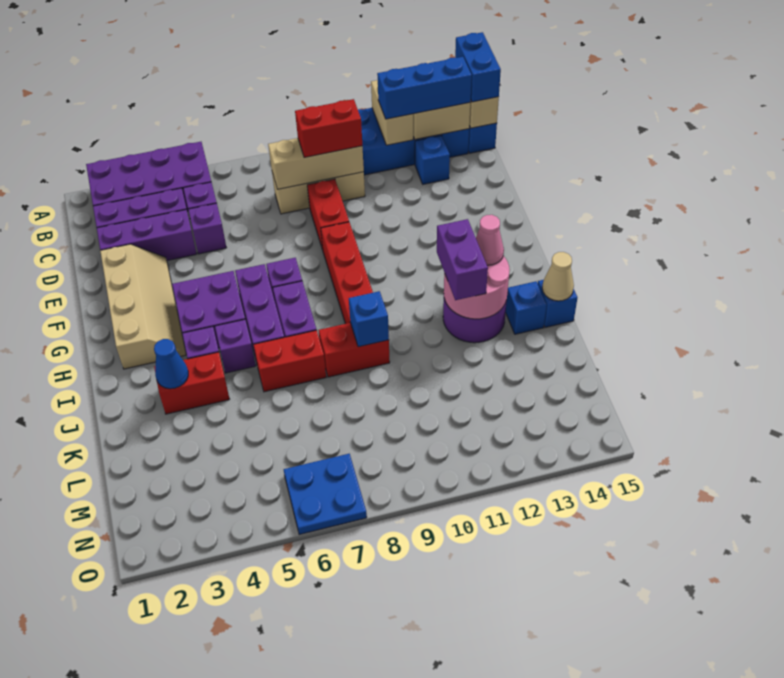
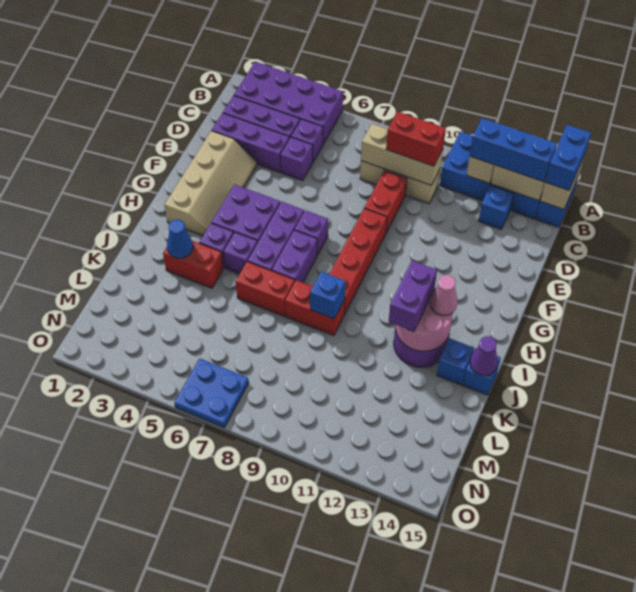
tan 1x1 cone [542,252,574,301] -> purple 1x1 cone [470,336,498,375]

